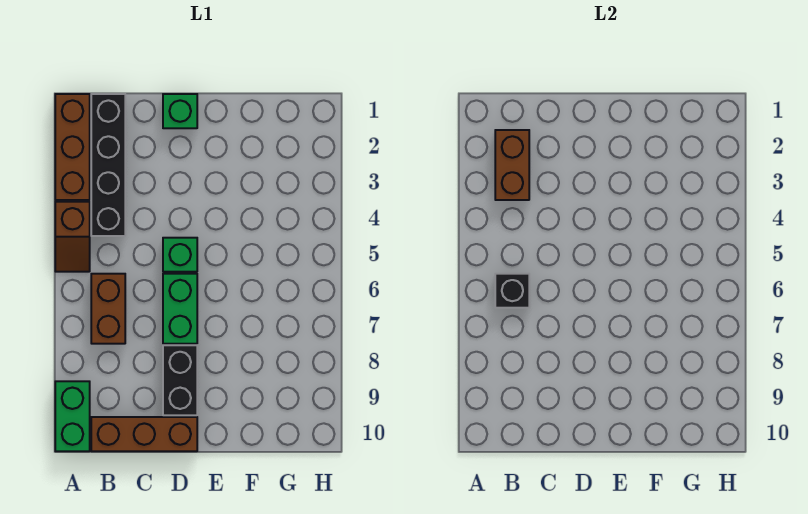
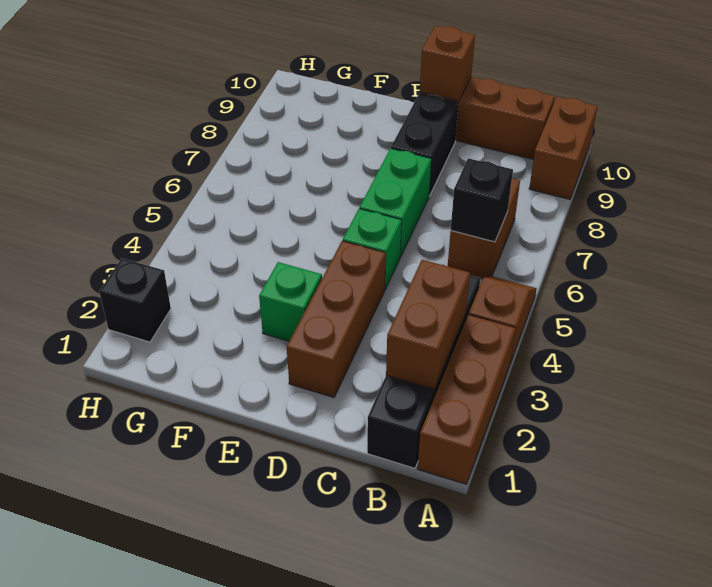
green 1x2 brick [55,381,90,451] -> brown 1x2 brick [529,97,597,199]
green 1x1 brick [163,94,197,128] -> green 1x1 brick moved to [259,262,322,341]
none -> brown 1x3 brick [287,241,386,397]
none -> brown 1x1 brick [420,26,475,101]
none -> black 1x1 brick [99,258,171,342]

